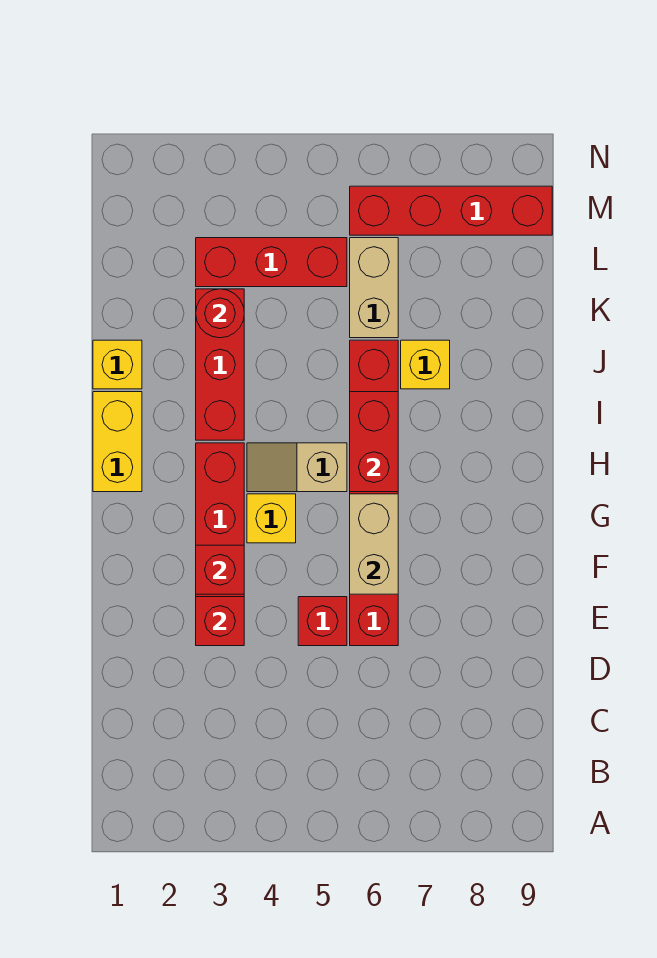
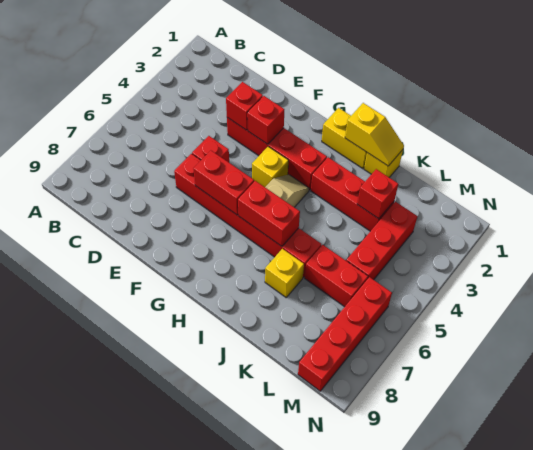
tan 1x2 brick [350,494,398,594] -> red 1x2 brick [193,151,254,215]
none -> yellow 1x2 slope [345,103,404,166]
red 1x1 round brick [196,289,244,338] -> red 1x1 brick [357,169,398,219]
tan 1x2 brick [350,238,398,338] -> red 1x2 brick [305,245,368,307]

